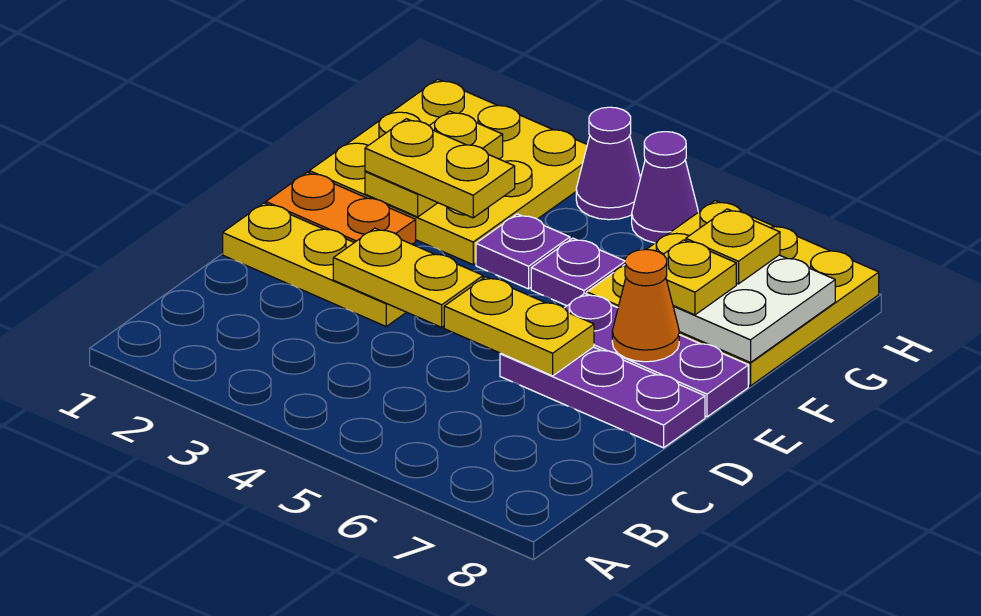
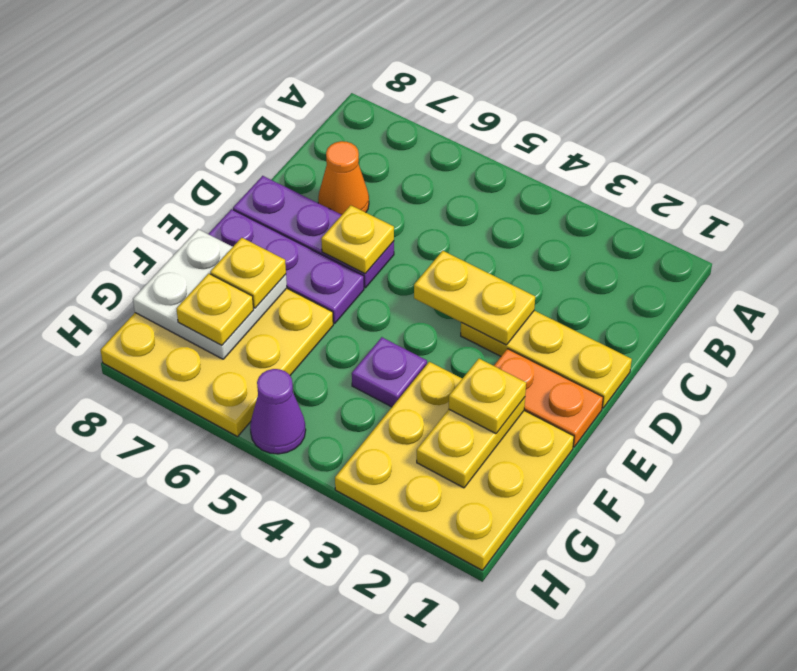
yellow 1x2 plate [444,277,594,376] -> yellow 1x1 plate [321,205,394,274]
orange 1x1 cone [612,249,679,362] -> orange 1x1 cone moved to [318,141,369,215]
yellow 1x2 plate [365,119,515,218] -> yellow 1x1 plate [449,359,526,434]
purple 1x1 plate [531,238,625,306] -> none
purple 1x1 cone [576,107,641,220] -> none

